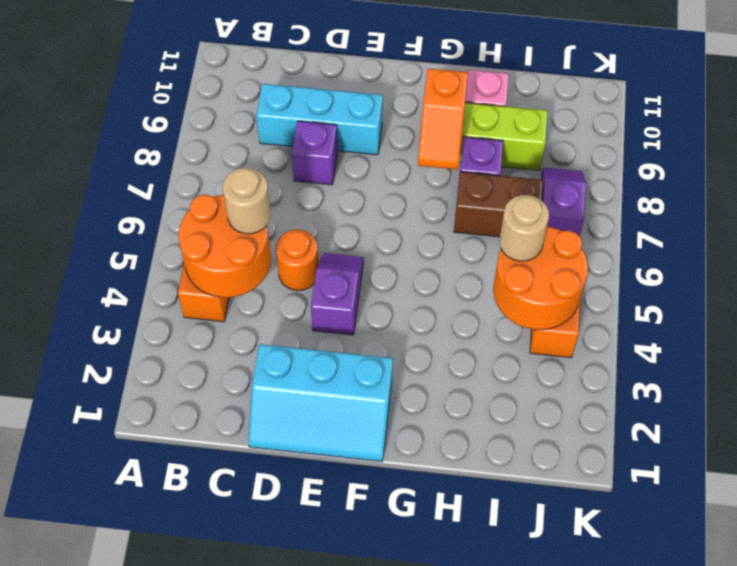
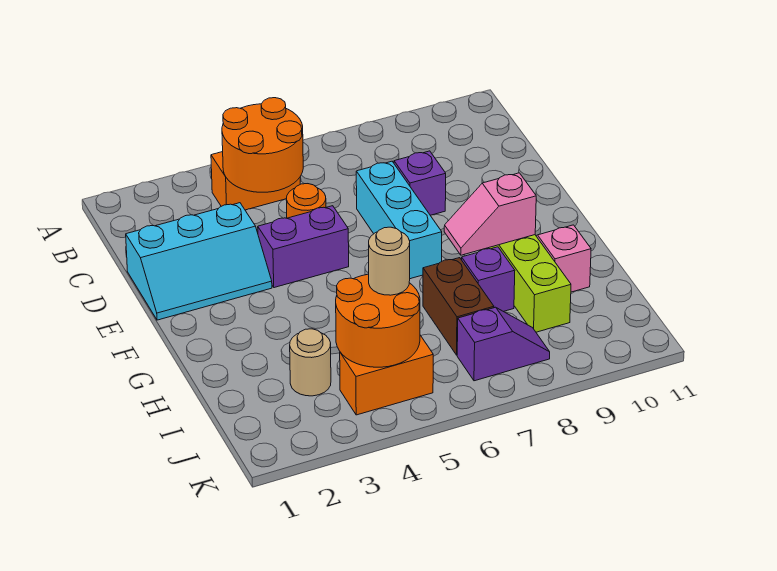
tan 1x1 round brick [223,168,271,234] -> tan 1x1 round brick moved to [290,329,331,396]
cyan 1x3 brick [256,84,383,155] -> cyan 1x3 brick moved to [356,161,442,279]
cyan 2x3 slope [249,344,393,462] -> cyan 2x3 slope turned to [126,203,272,320]
purple 1x2 slope [311,253,364,335] -> purple 1x2 brick [258,206,349,288]
orange 1x2 slope [418,69,468,170] -> pink 1x2 slope [444,173,536,255]

